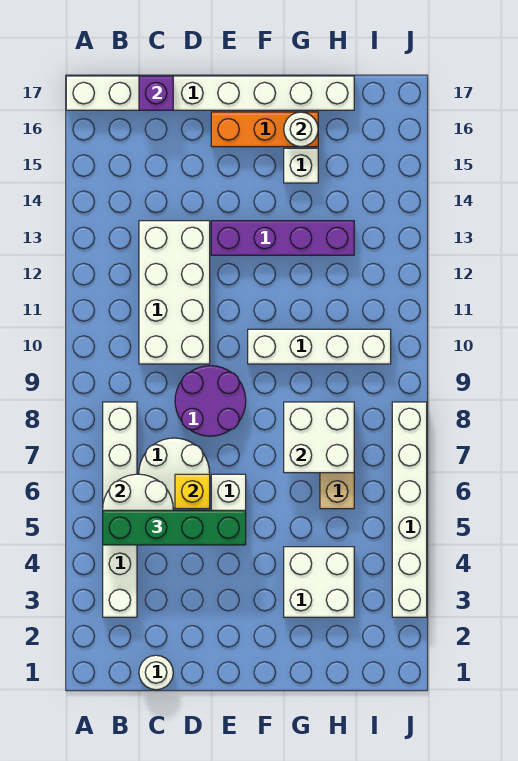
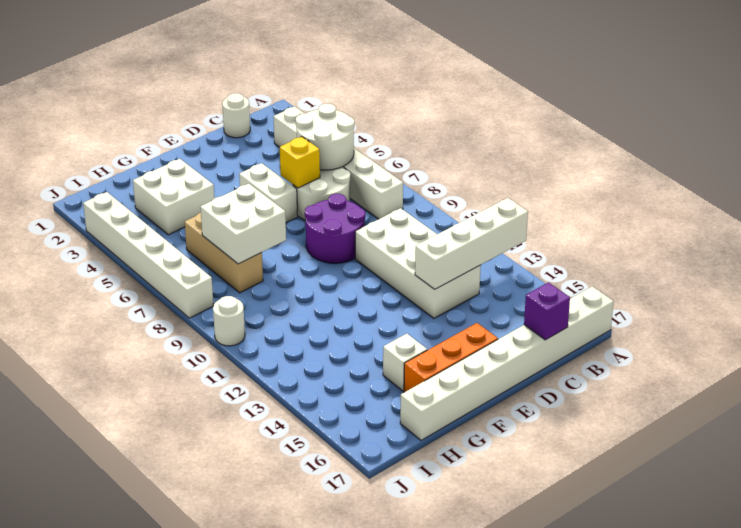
green 1x4 brick [103,510,246,545] -> none
purple 1x4 brick [211,221,354,255] -> none
white 1x4 brick [248,329,391,364] -> white 1x4 brick moved to [415,198,528,289]
white 1x1 round brick [284,112,318,147] -> white 1x1 round brick moved to [213,296,245,346]

